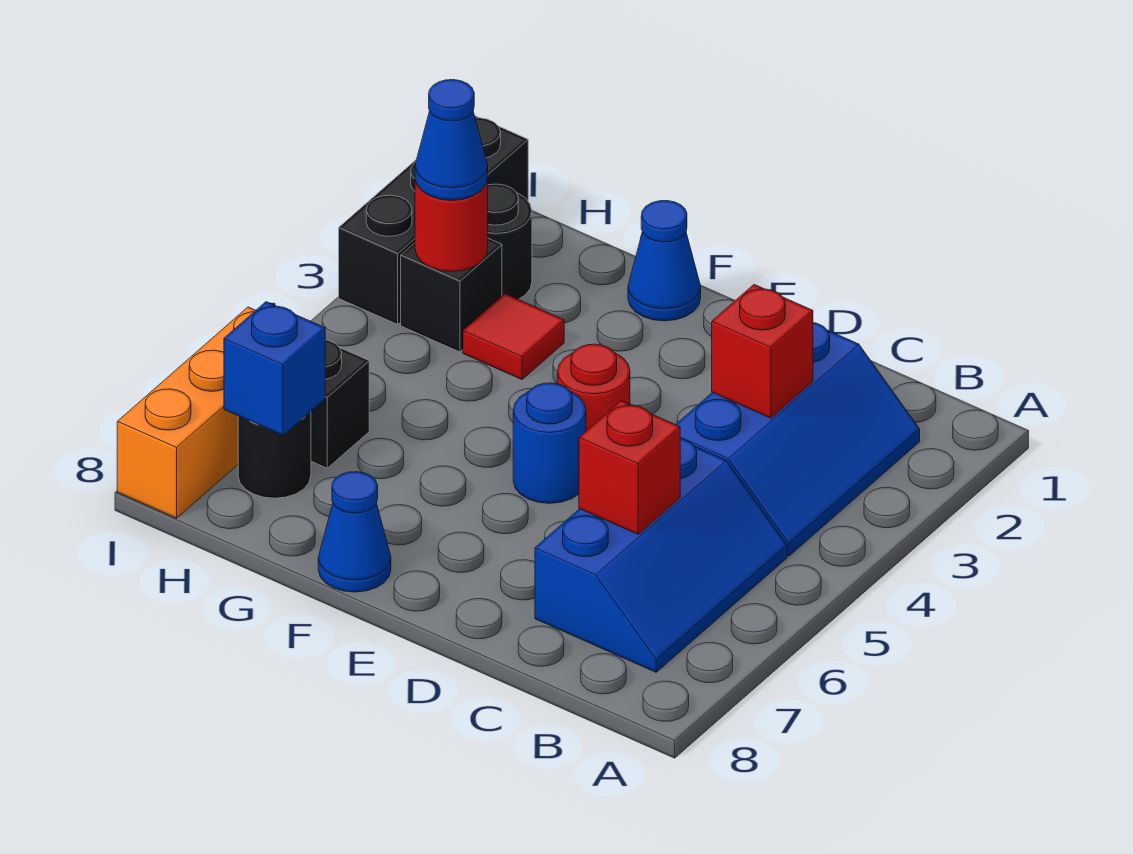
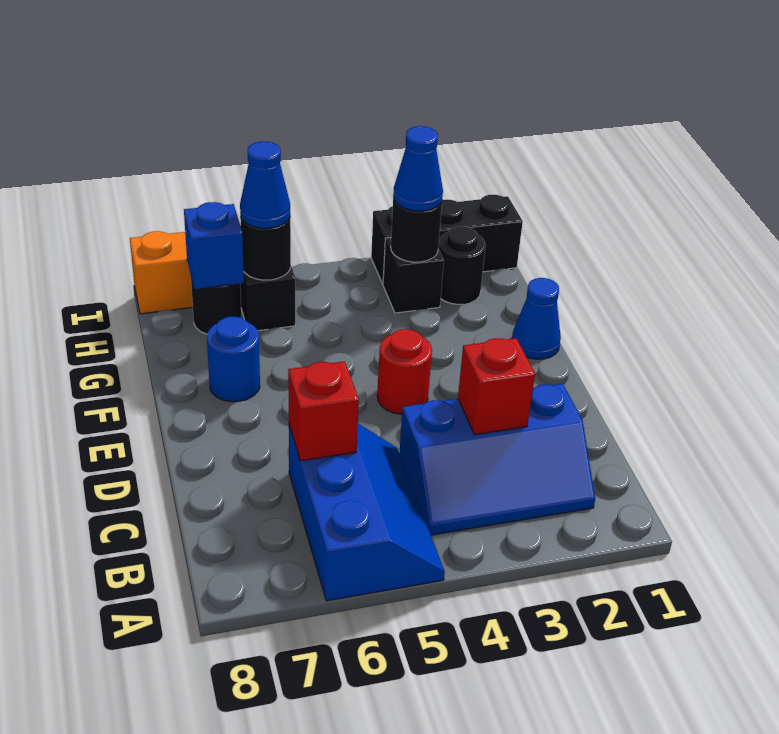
blue 2x3 slope [535,439,787,672] -> blue 2x3 slope turned to [289,424,445,601]
blue 1x1 round brick [513,383,586,503] -> blue 1x1 round brick moved to [207,317,260,402]
blue 1x1 cone [318,472,391,592] -> blue 1x1 cone moved to [240,141,290,228]
red 1x1 tile [463,294,564,380] -> none
red 1x1 round brick [415,179,488,272] -> black 1x1 round brick [391,198,442,262]
none -> black 1x1 round brick [240,217,291,280]

